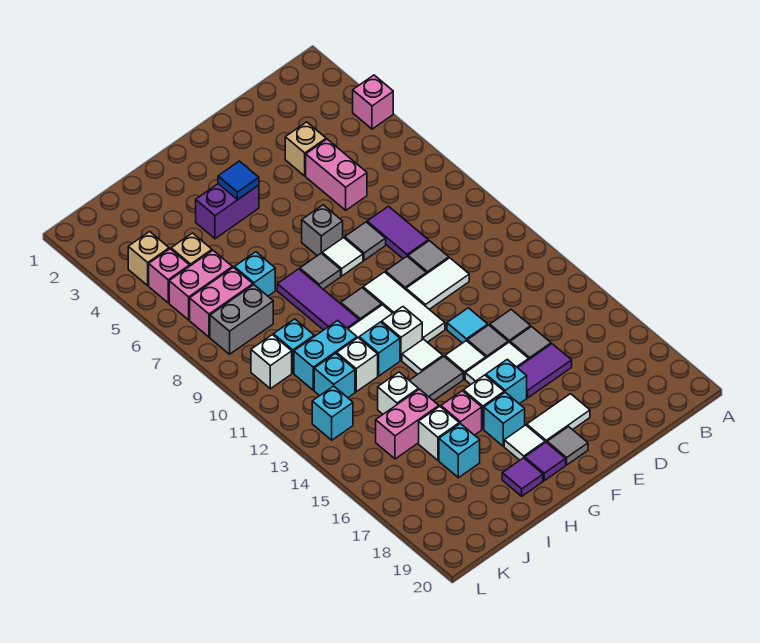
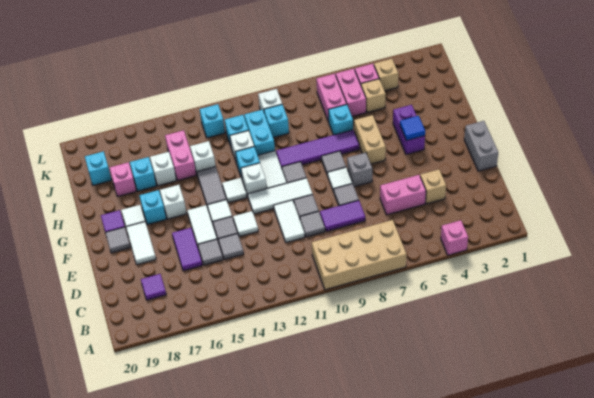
none -> tan 2x4 brick [312,220,406,290]
cyan 1x1 tile [447,308,488,343] -> white 1x1 tile [233,211,258,237]
cyan 1x1 brick [486,360,527,404] -> cyan 1x1 brick moved to [85,151,111,185]
none -> tan 1x2 brick [354,115,386,164]
purple 1x3 tile [277,269,359,330] -> purple 1x4 tile [276,130,359,168]
pink 1x1 brick [441,391,482,435] -> pink 1x1 brick moved to [110,162,136,197]
purple 1x1 tile [502,458,543,496] -> purple 1x1 tile moved to [141,274,166,300]
grey 1x2 brick [210,285,273,354] -> grey 1x2 brick moved to [464,121,498,171]

